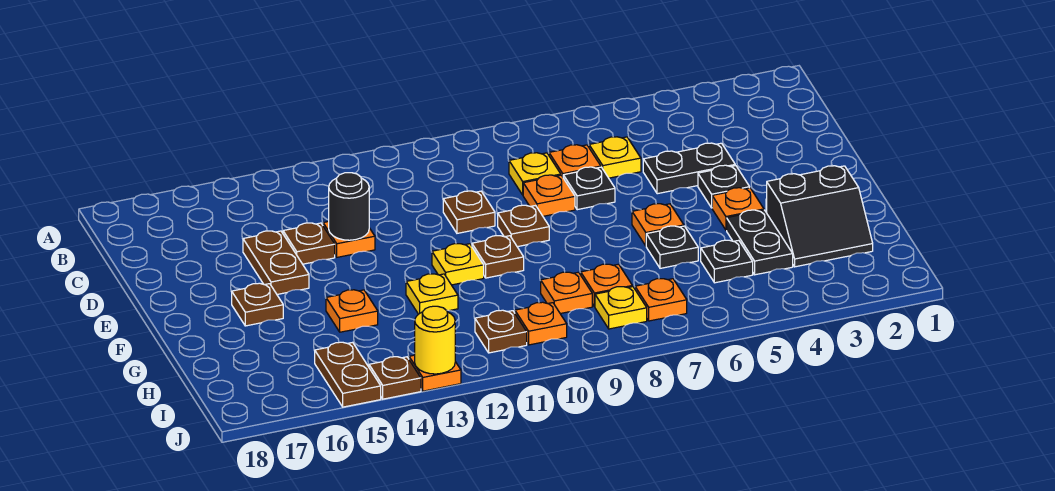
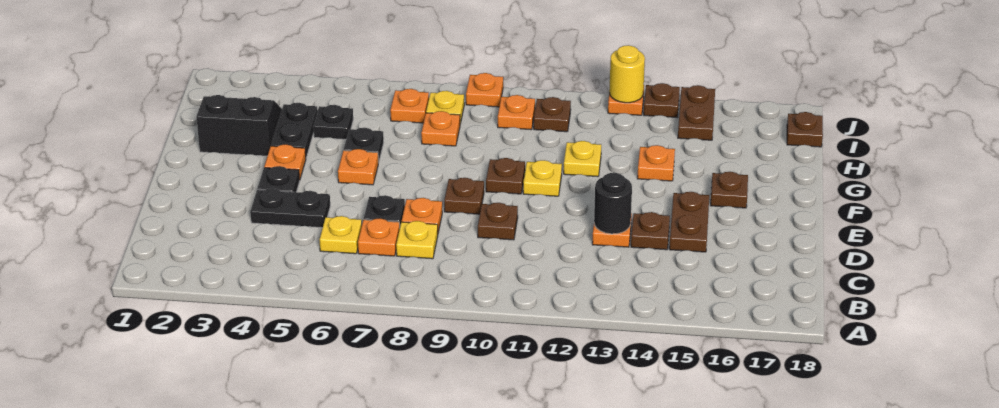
orange 1x1 plate [541,272,592,314] -> orange 1x1 plate moved to [466,73,503,107]
none -> brown 1x1 plate [787,112,823,147]

